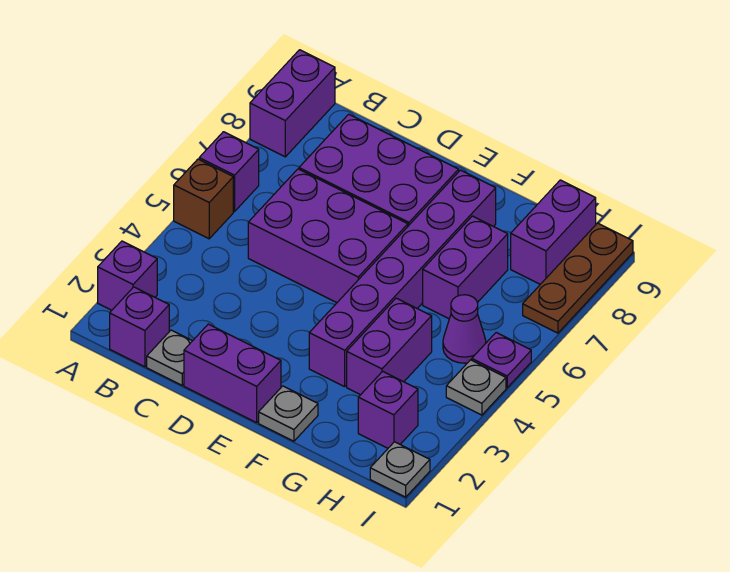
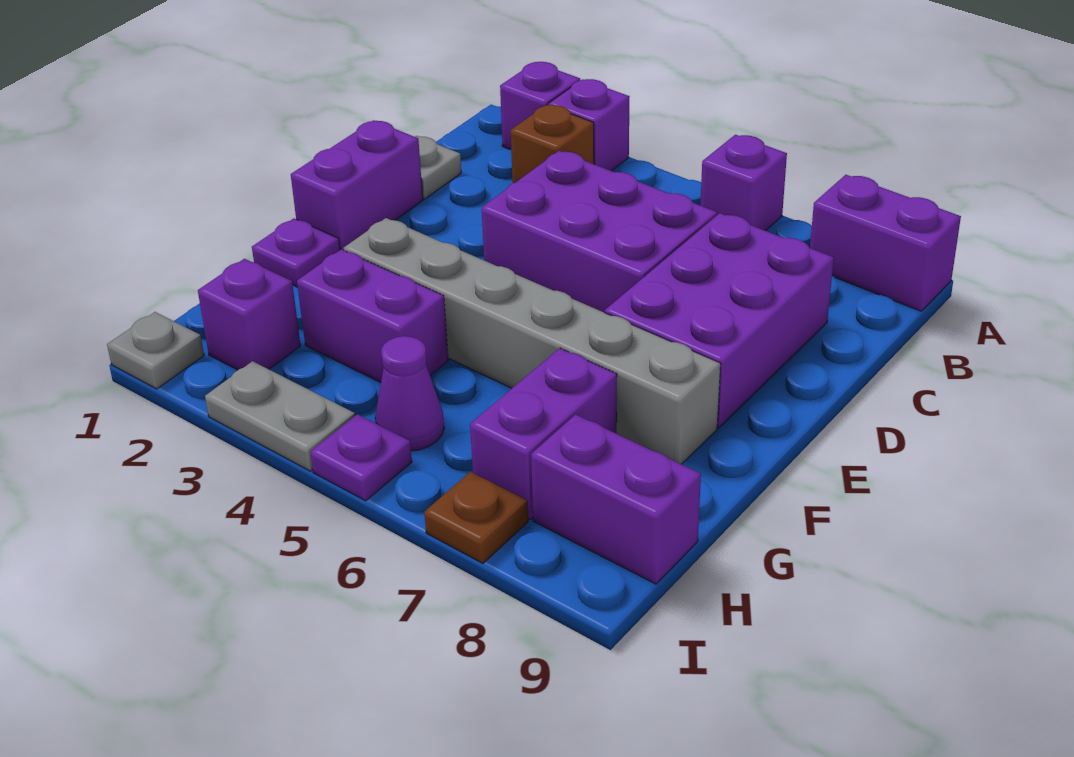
brown 1x1 brick [174,159,233,239] -> brown 1x1 brick moved to [511,105,594,183]
purple 1x1 brick [110,287,169,367] -> purple 1x1 brick moved to [548,79,630,171]
purple 2x3 brick [248,169,408,303] -> purple 2x3 brick turned to [482,151,717,313]
grey 1x1 plate [259,386,318,441] -> purple 1x1 plate [252,218,340,287]
purple 1x6 brick [309,170,496,387] -> grey 1x6 brick [344,218,721,464]
purple 1x2 brick [423,216,508,319] -> purple 1x2 brick turned to [470,348,617,520]
grey 1x1 plate [446,360,506,415] -> grey 1x2 plate [205,361,355,471]
brown 1x3 plate [523,223,633,333] -> brown 1x1 plate [424,472,528,563]

